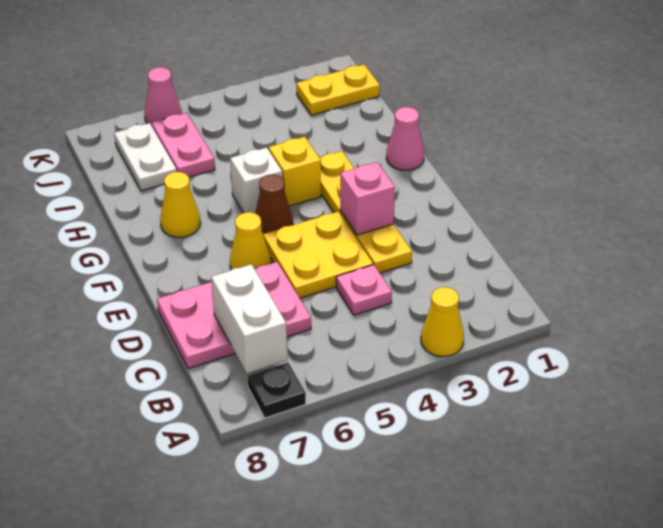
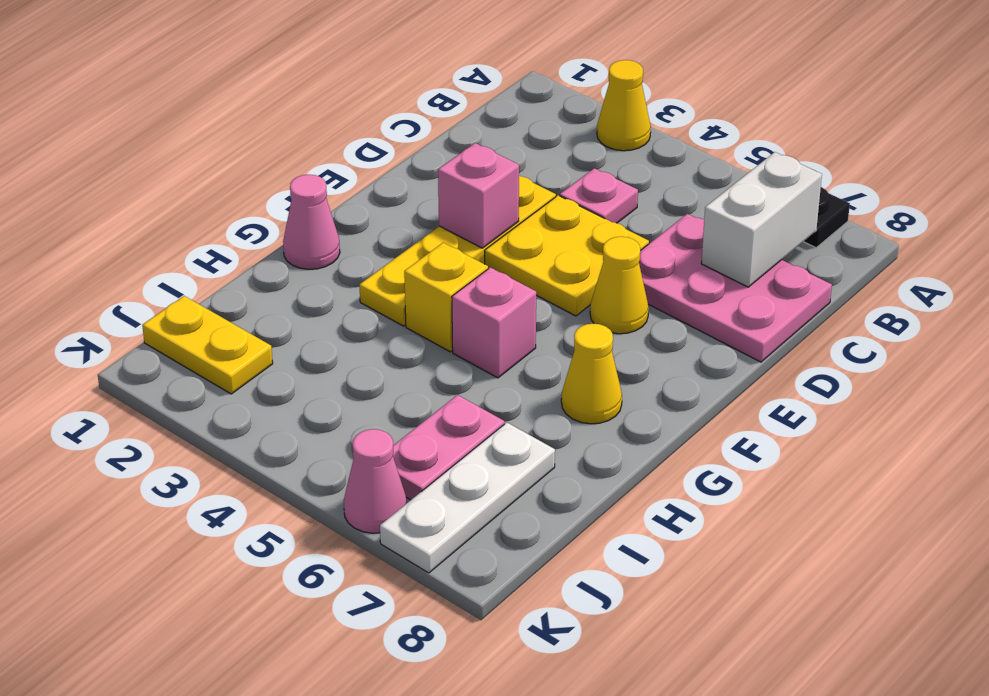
brown 1x1 cone [255,175,293,234] -> none
white 1x1 brick [230,148,282,213] -> pink 1x1 brick [452,267,536,378]
white 1x2 plate [114,123,177,191] -> white 1x3 plate [380,423,555,573]

